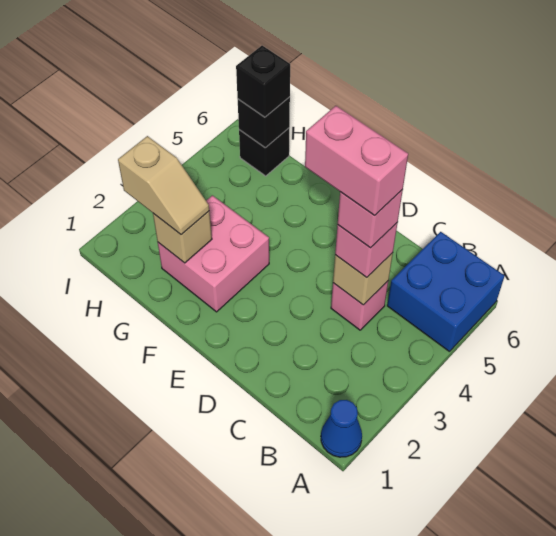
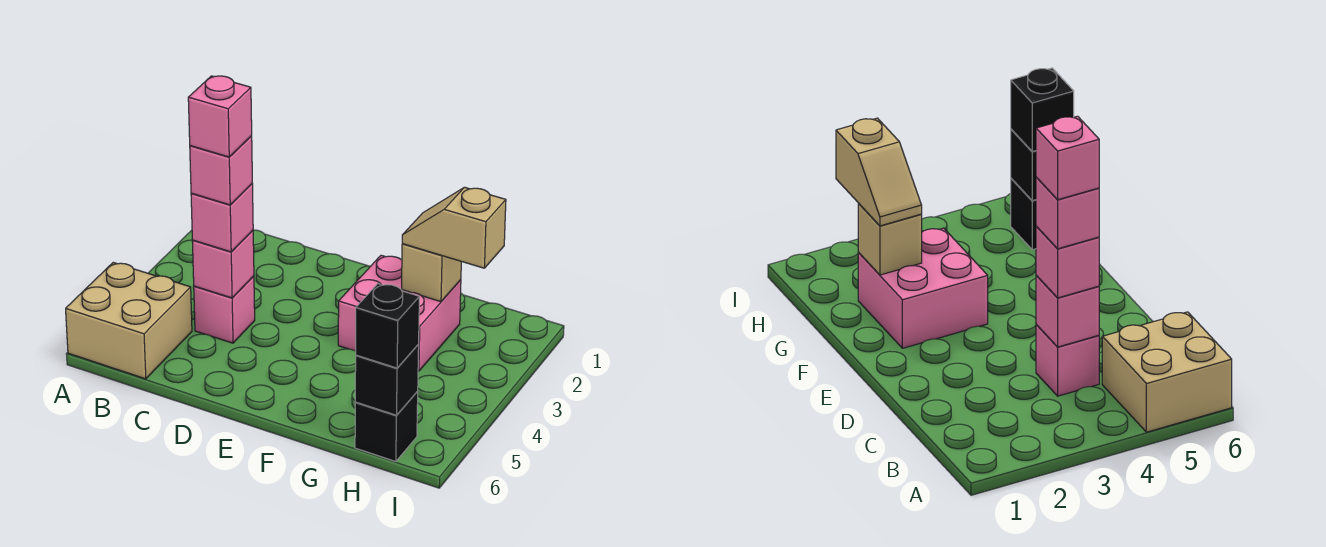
blue 1x1 cone [321,400,362,457] -> none
blue 2x2 brick [387,232,505,352] -> tan 2x2 brick [66,262,192,379]
tan 1x1 brick [333,253,393,305] -> pink 1x1 brick [192,230,254,298]
pink 1x2 brick [305,106,408,216] -> pink 1x1 brick [188,76,252,157]

